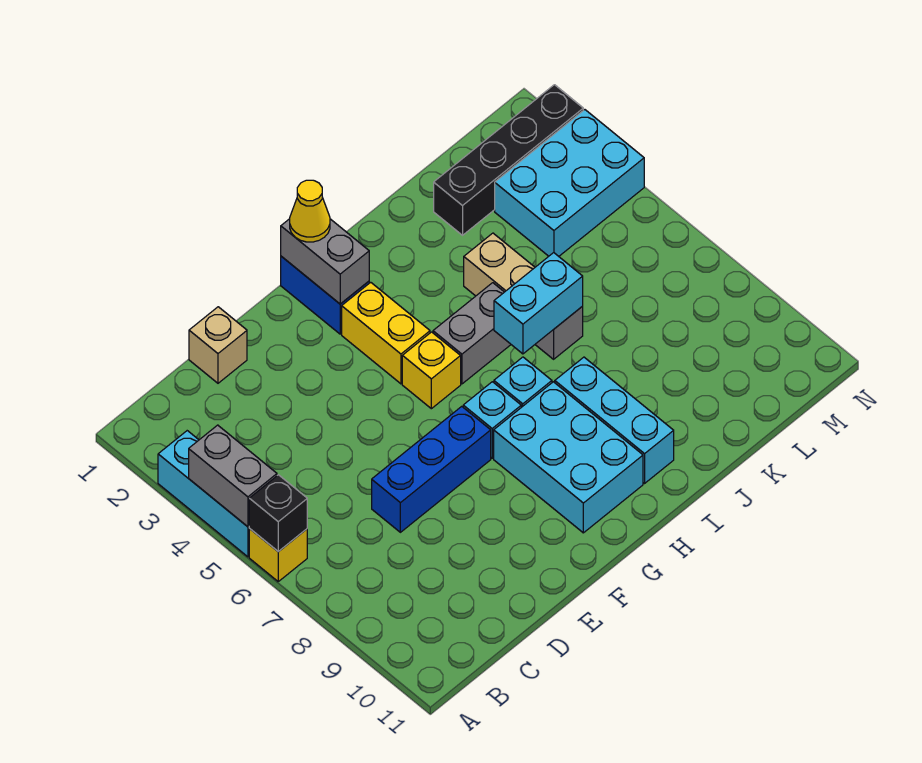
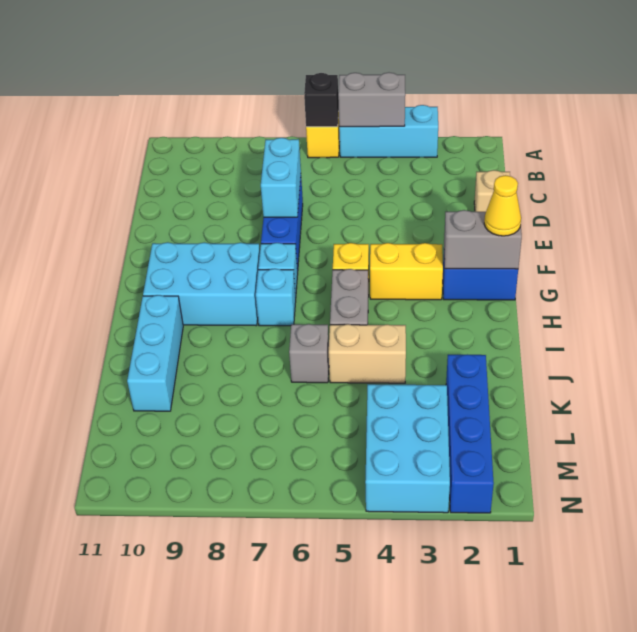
cyan 1x2 brick [494,253,583,354] -> cyan 1x2 brick moved to [261,138,301,217]
cyan 1x3 brick [555,357,674,483] -> cyan 1x3 brick turned to [127,295,183,411]
black 1x4 brick [434,85,583,235] -> blue 1x4 brick [446,354,494,513]

